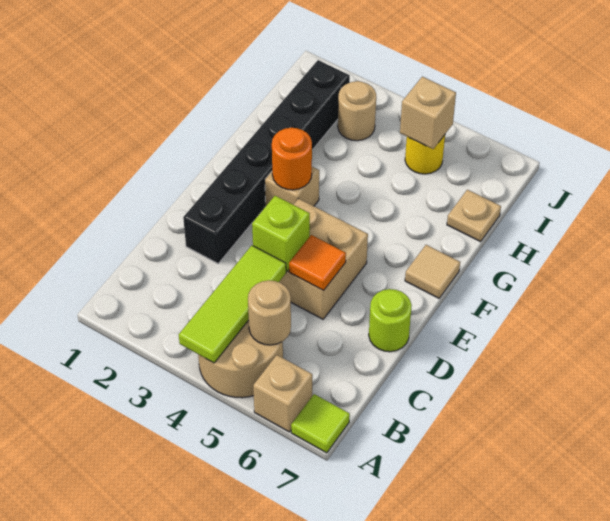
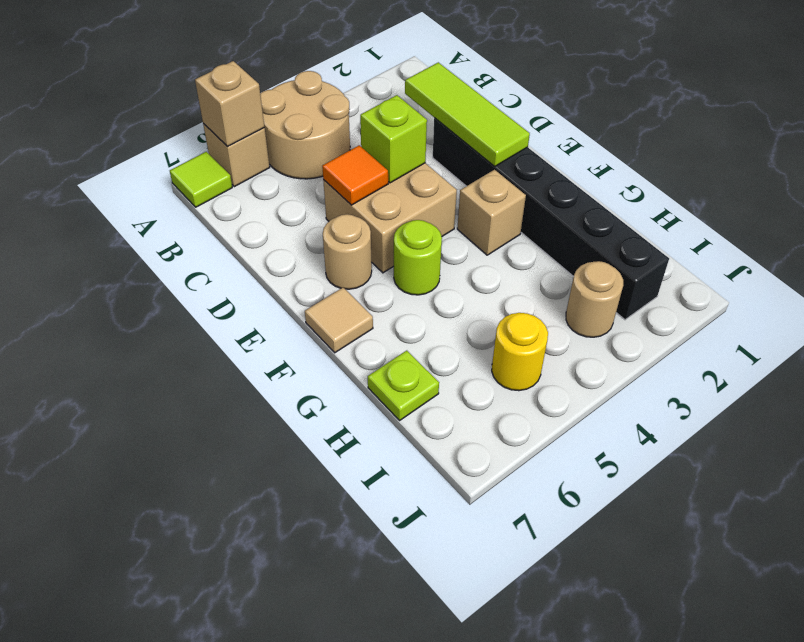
lime 1x3 tile [179,245,286,363] -> lime 1x3 tile moved to [405,62,530,167]
tan 1x1 round brick [248,280,291,345] -> tan 1x1 round brick moved to [323,214,372,289]
lime 1x1 round brick [369,289,412,352] -> lime 1x1 round brick moved to [394,220,442,295]
orange 1x1 round brick [272,128,312,190] -> none
tan 1x1 plate [447,190,501,242] -> lime 1x1 plate [368,351,439,420]
tan 1x1 brick [400,77,456,149] -> tan 1x1 brick moved to [195,61,264,146]

